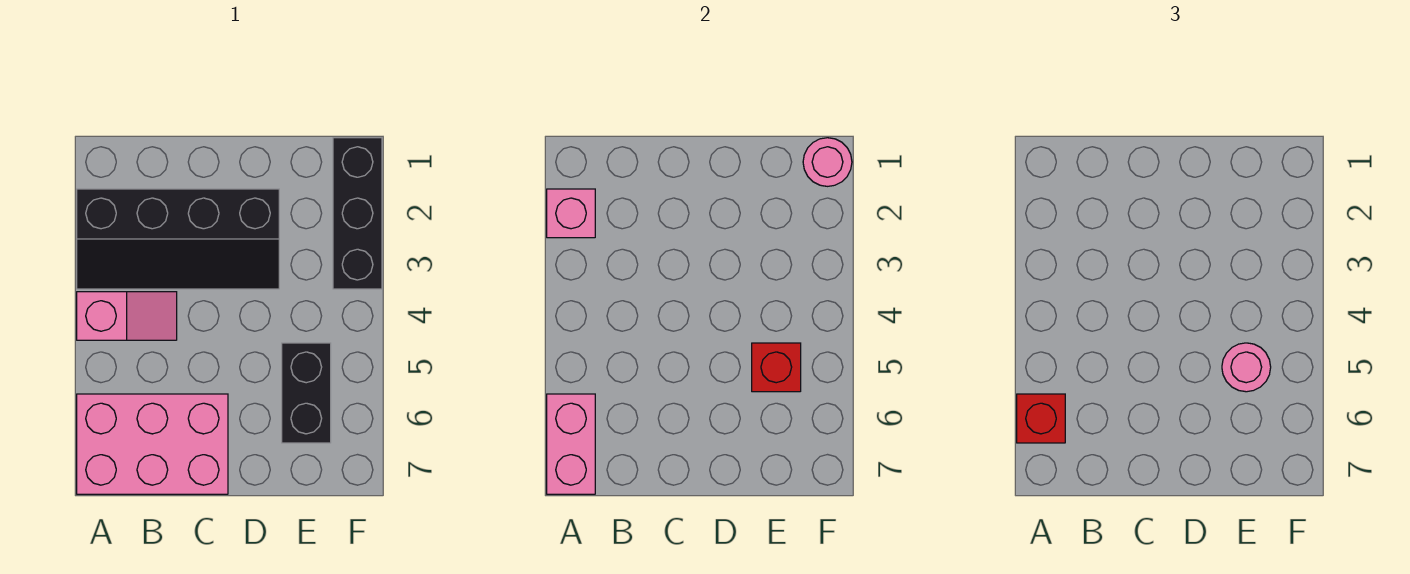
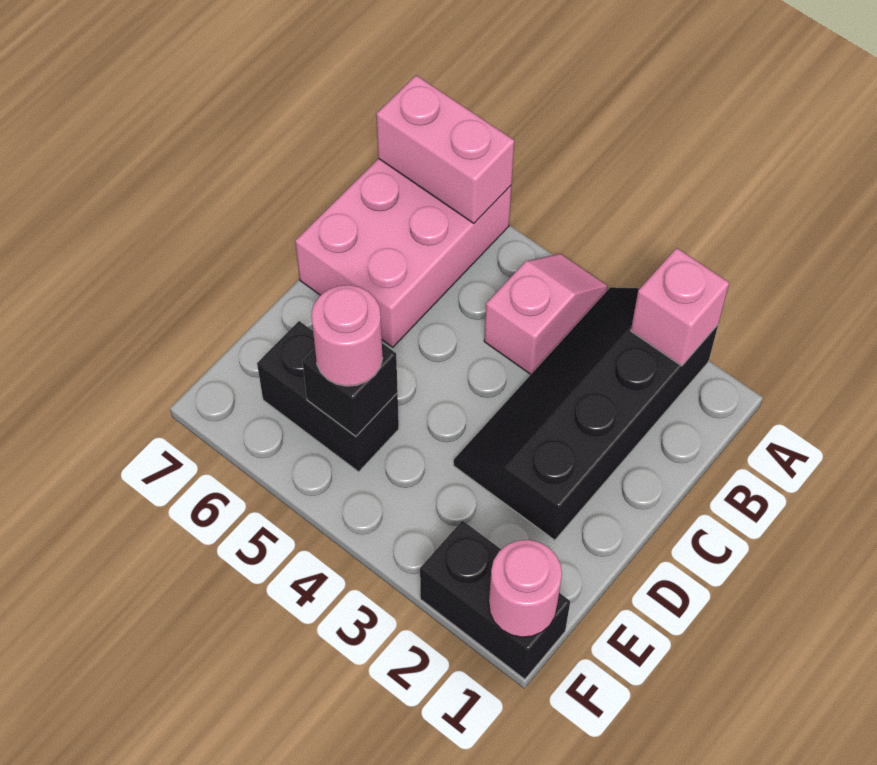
pink 1x2 slope [77,292,177,340] -> pink 1x2 slope turned to [484,254,608,374]
red 1x1 brick [1017,394,1065,443] -> none
red 1x1 brick [752,343,801,392] -> black 1x1 brick [302,343,398,436]
black 1x3 brick [333,138,382,289] -> black 1x2 brick [420,521,570,679]

